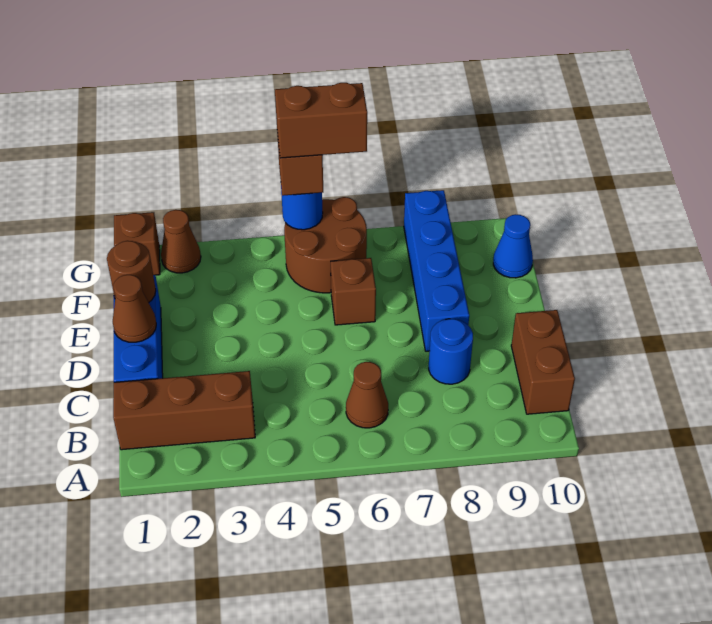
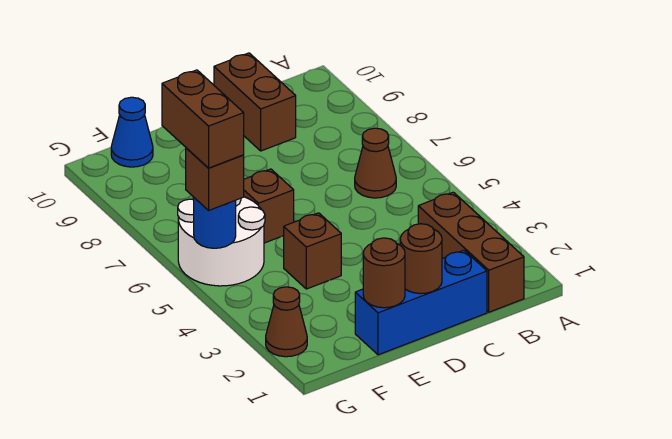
brown 1x2 brick [511,310,575,414] -> brown 1x2 brick turned to [214,53,296,151]
blue 1x1 round brick [429,319,473,384] -> none
brown 1x1 cone [113,275,156,342] -> brown 1x1 round brick [400,224,442,293]
blue 1x4 brick [404,190,469,351] -> none
brown 2x2 round brick [284,197,367,293] -> white 2x2 round brick [178,197,265,286]
brown 1x1 brick [114,212,160,275] -> brown 1x1 brick moved to [284,213,341,289]

